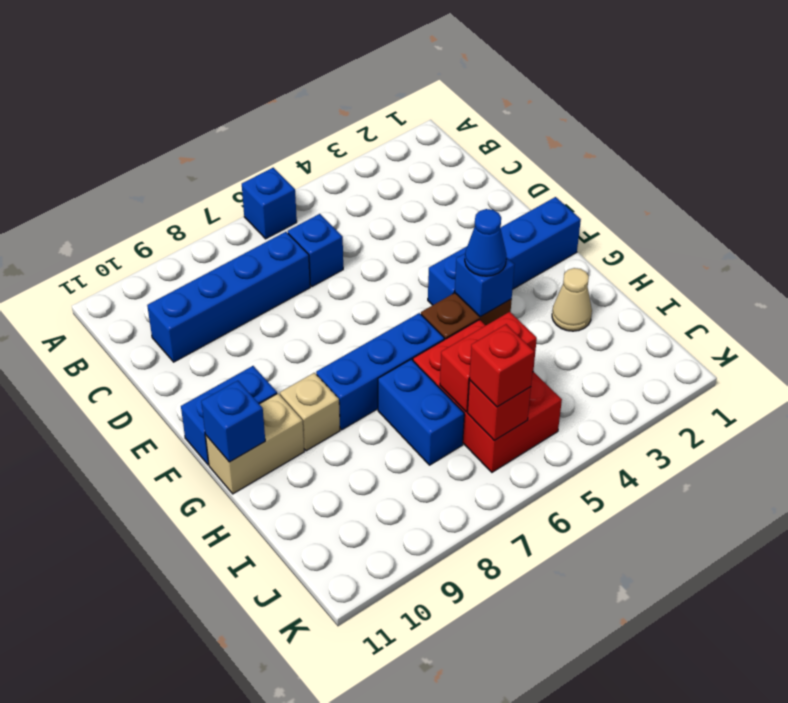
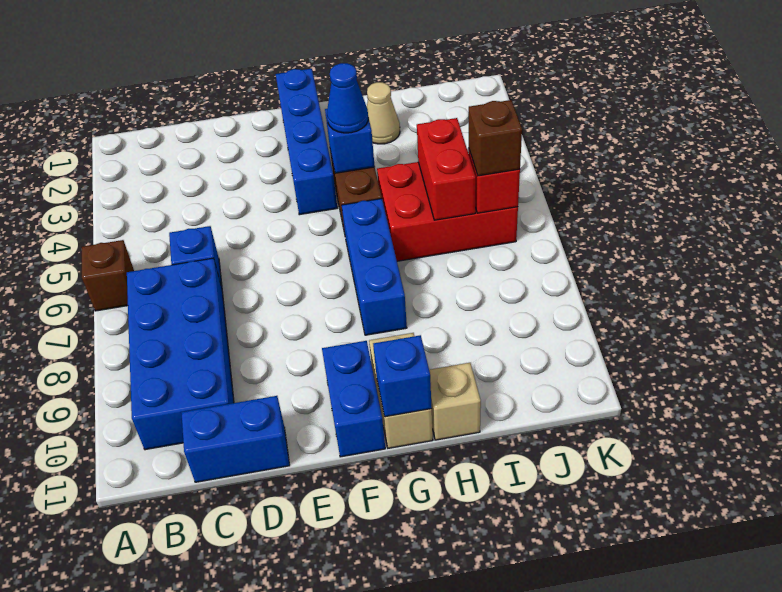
blue 1x1 brick [242,168,297,239] -> brown 1x1 brick [82,240,134,311]
blue 1x4 brick [147,232,310,362] -> blue 2x4 brick [127,258,234,450]
tan 1x1 brick [280,373,340,451] -> tan 1x1 brick moved to [429,363,481,440]
blue 1x2 brick [378,359,464,465] -> blue 1x2 brick moved to [181,396,290,482]
red 1x1 brick [469,324,534,407] -> brown 1x1 brick [469,100,522,176]

